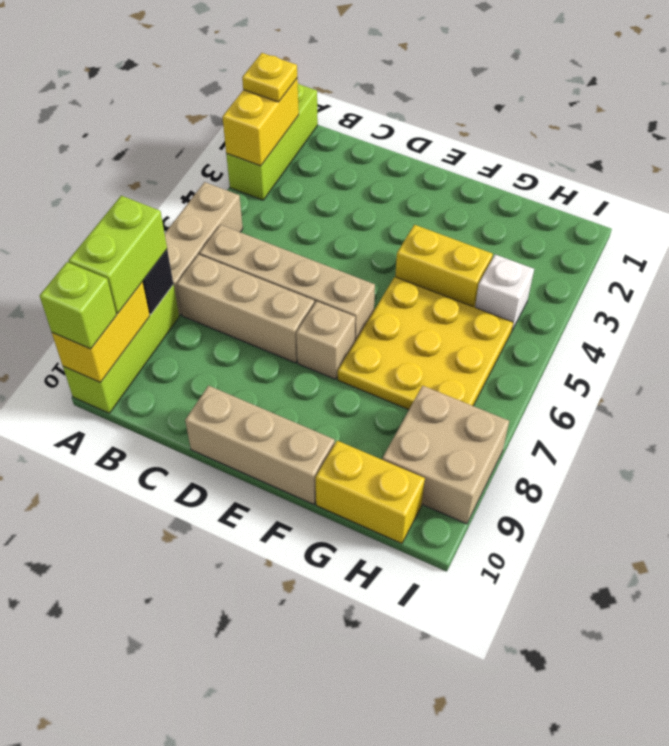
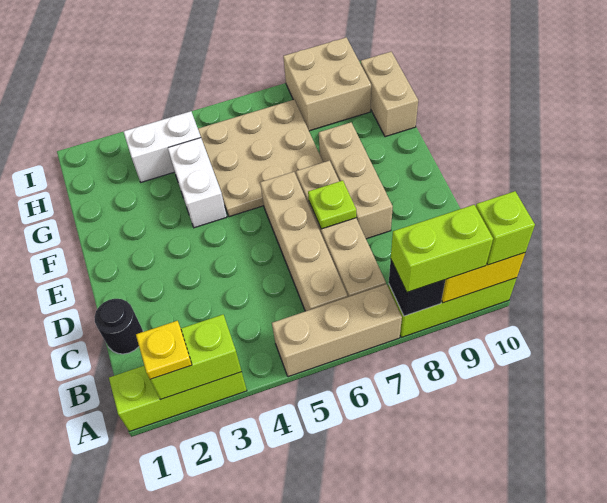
yellow 1x2 brick [223,79,299,166] -> lime 1x2 brick [150,315,242,400]
none -> black 1x1 round brick [95,299,143,354]
none -> lime 1x1 plate [308,181,356,229]
tan 1x3 brick [185,386,335,504] -> tan 1x3 brick moved to [319,122,393,239]
yellow 1x2 brick [395,225,493,307] -> white 1x2 brick [168,138,227,228]
yellow 3x3 plate [338,277,513,410] -> tan 3x3 plate [198,100,323,217]
yellow 1x2 brick [315,441,425,544] -> tan 1x2 brick [361,52,418,137]
white 1x1 brick [475,255,534,330] -> white 1x2 brick [123,111,201,182]

